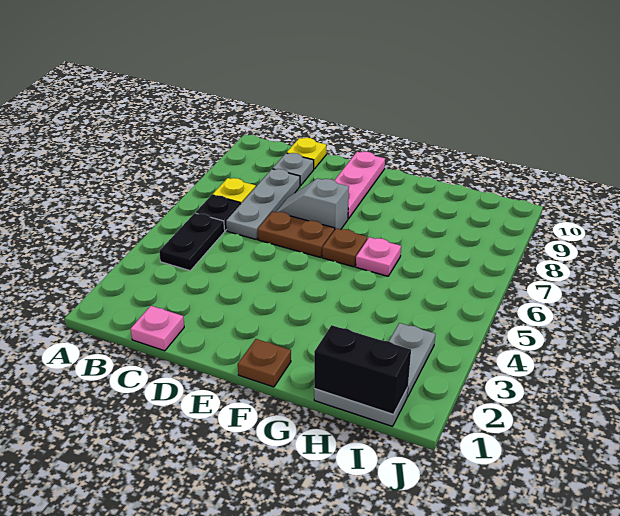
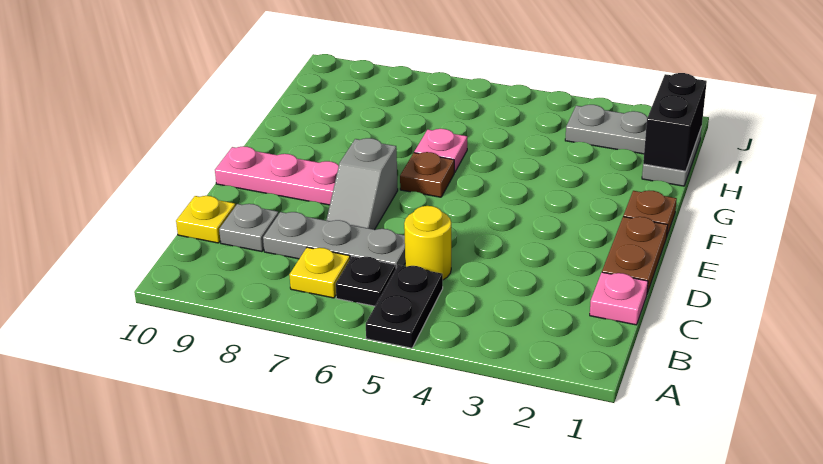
black 1x2 plate [159,213,225,271] -> black 1x2 plate turned to [366,265,443,348]
none -> yellow 1x1 round brick [404,206,451,280]
brown 1x2 plate [258,211,335,257] -> brown 1x2 plate moved to [602,217,667,293]

